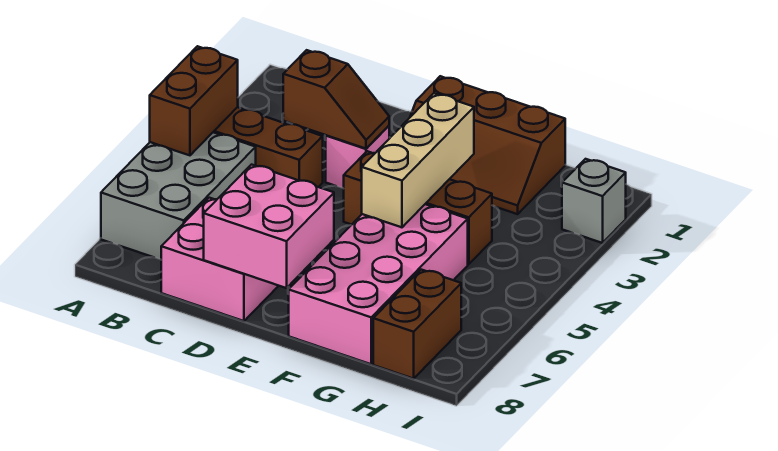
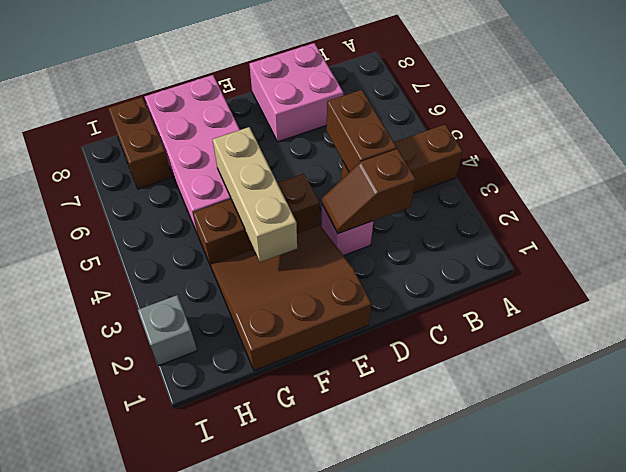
brown 1x2 brick [150,46,238,155] -> brown 1x2 brick moved to [327,90,397,172]
grey 2x3 brick [101,132,256,259] -> none
pink 2x2 brick [204,165,334,288] -> none
brown 2x3 slope [410,76,565,214] -> brown 3x3 slope [211,225,371,371]

